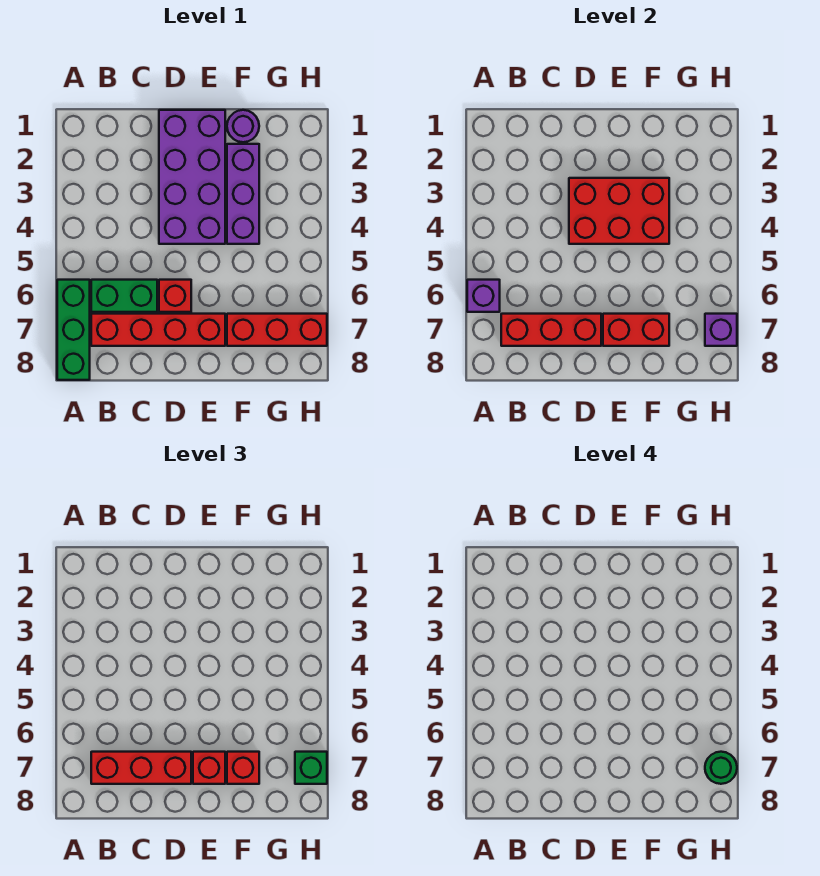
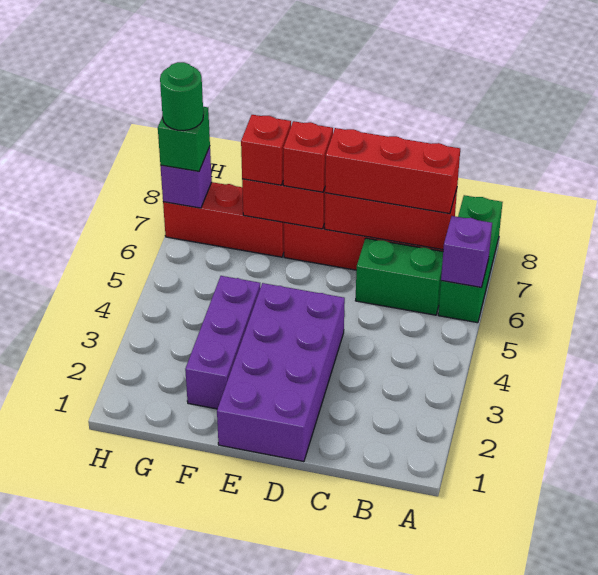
red 2x3 brick [569,178,669,244] -> none
red 1x1 brick [159,280,191,312] -> none
purple 1x1 round brick [227,110,259,142] -> none

